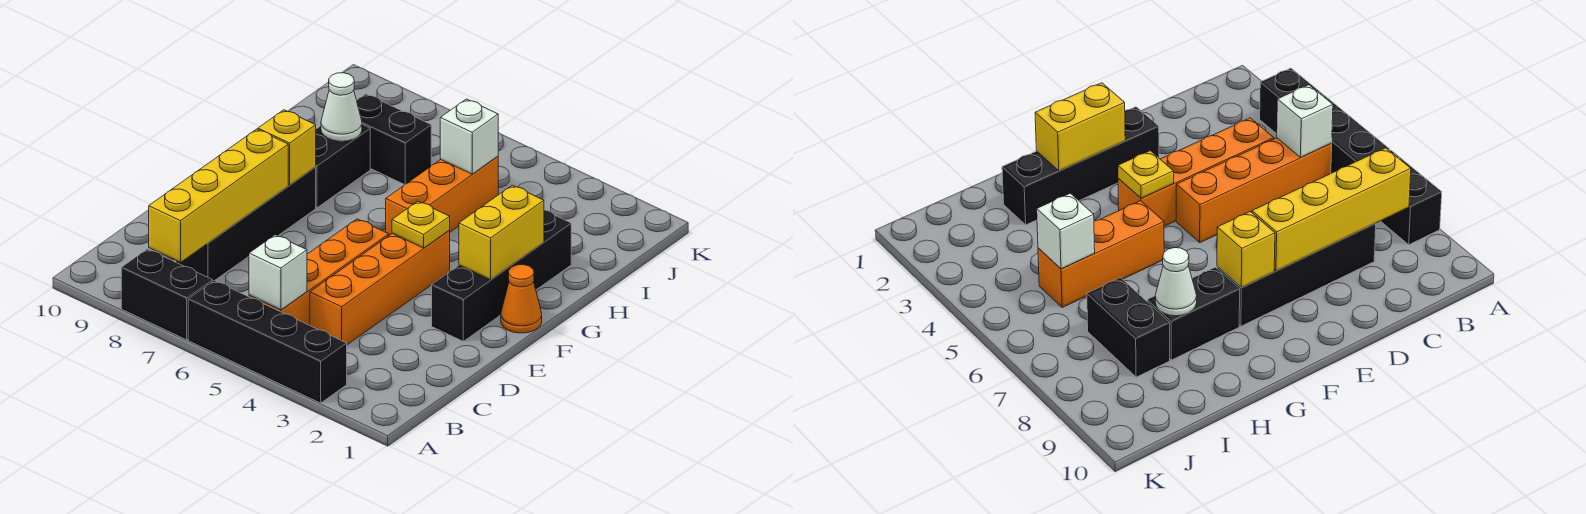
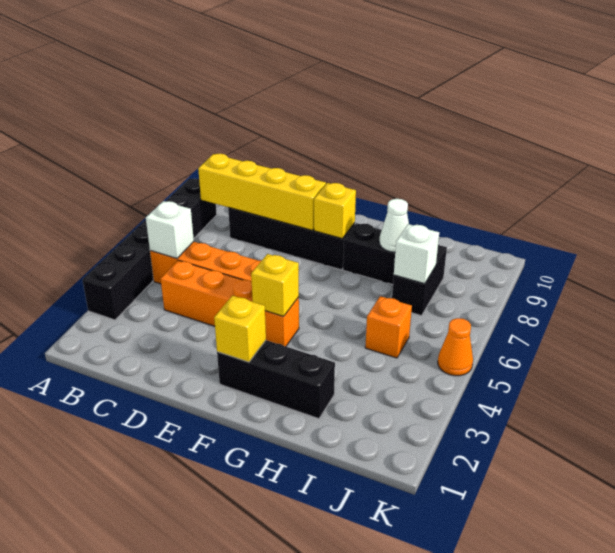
black 1x4 brick [432,210,571,341] -> black 1x3 brick [217,340,335,419]
orange 1x1 cone [501,265,542,333] -> orange 1x1 cone moved to [438,318,473,376]
yellow 1x2 brick [459,185,544,280] -> yellow 1x1 brick [214,296,266,362]
yellow 1x1 plate [392,201,450,248] -> yellow 1x1 brick [251,254,299,316]
orange 1x3 brick [386,156,498,235] -> orange 1x1 brick [365,296,412,358]
white 1x1 brick [440,99,498,174] -> white 1x1 brick moved to [394,224,439,284]

